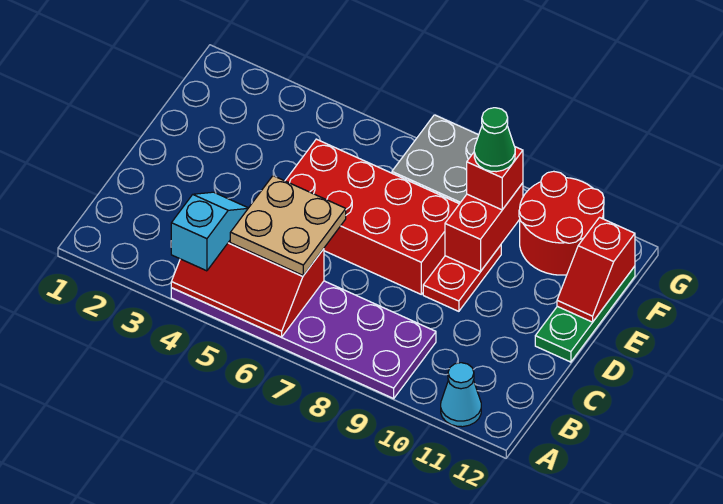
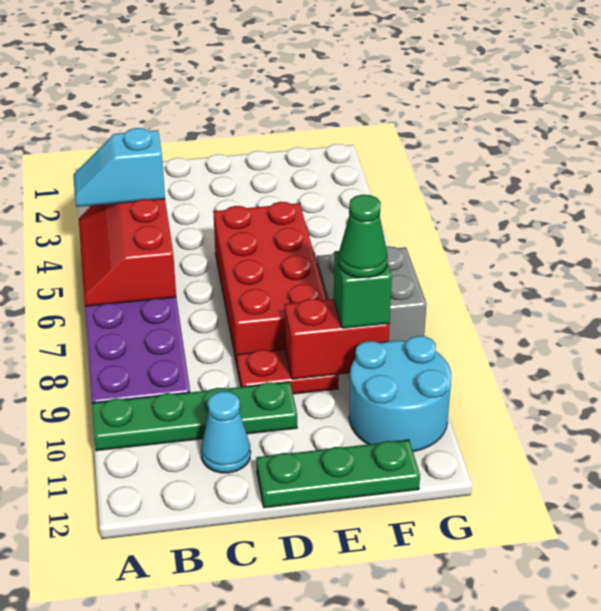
cyan 1x2 slope [171,192,248,271] -> cyan 1x2 slope turned to [73,128,165,207]
none -> green 1x4 plate [92,382,297,451]
cyan 1x1 cone [441,363,481,427] -> cyan 1x1 cone moved to [201,391,251,473]
tan 2x2 plate [230,176,346,275] -> none
red 1x2 slope [557,218,635,322] -> none
red 1x1 brick [467,147,523,210] -> green 1x1 brick [334,251,392,328]
red 2x2 round brick [519,171,604,275] -> cyan 2x2 round brick [349,336,451,452]

